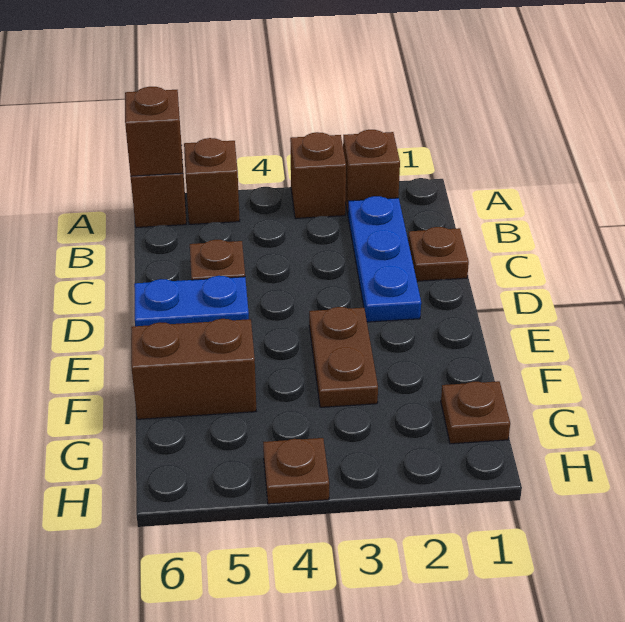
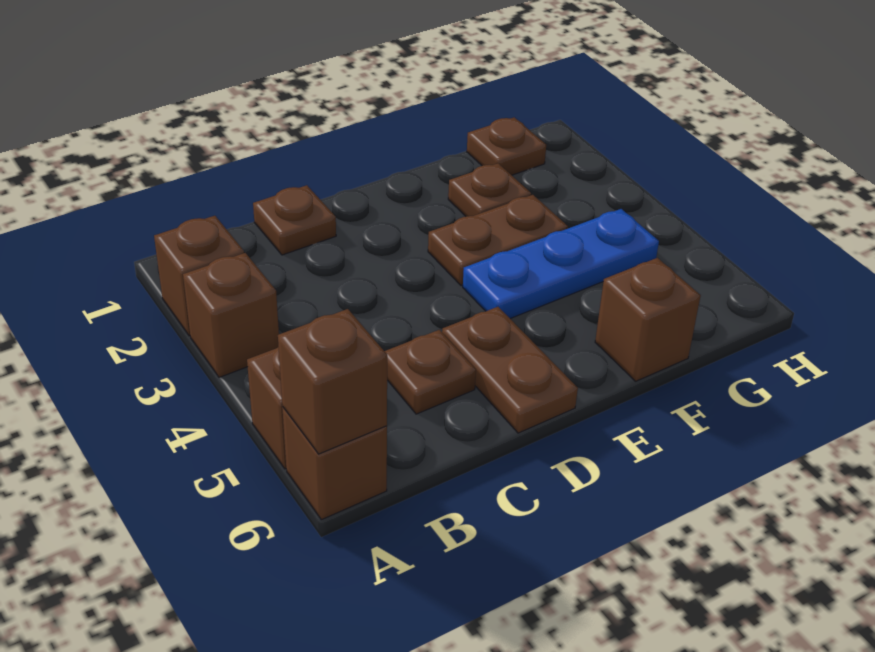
blue 1x3 plate [348,196,421,322] -> blue 1x3 plate moved to [463,209,659,319]
blue 1x2 plate [134,276,249,326] -> brown 1x2 plate [442,307,578,433]
brown 1x2 brick [131,319,256,419] -> brown 1x1 brick [595,258,701,381]
brown 1x1 plate [263,438,329,504] -> brown 1x1 plate moved to [448,163,531,216]

